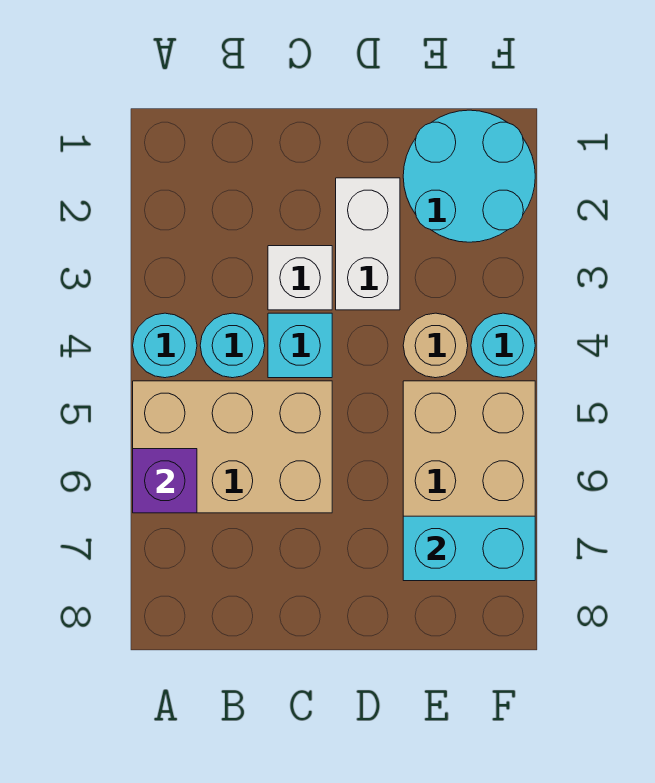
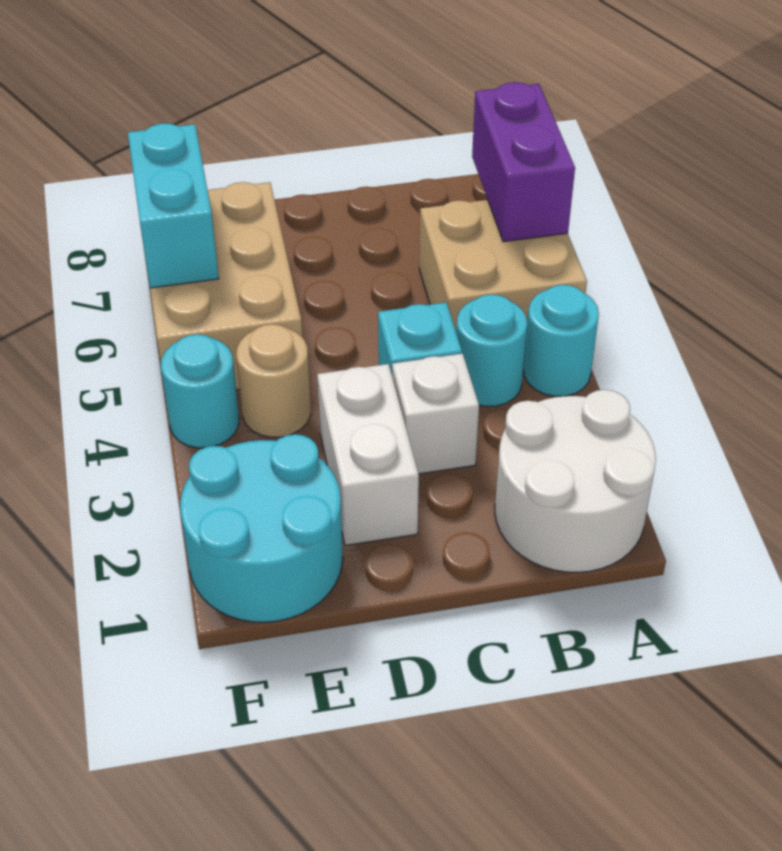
none -> white 2x2 round brick [495,390,656,572]
tan 2x3 brick [133,381,332,513] -> tan 2x2 brick [419,200,587,330]
purple 1x1 brick [133,449,197,513] -> purple 1x2 brick [472,82,575,242]
cyan 1x2 brick [403,516,535,581] -> cyan 1x2 brick turned to [128,123,219,288]

